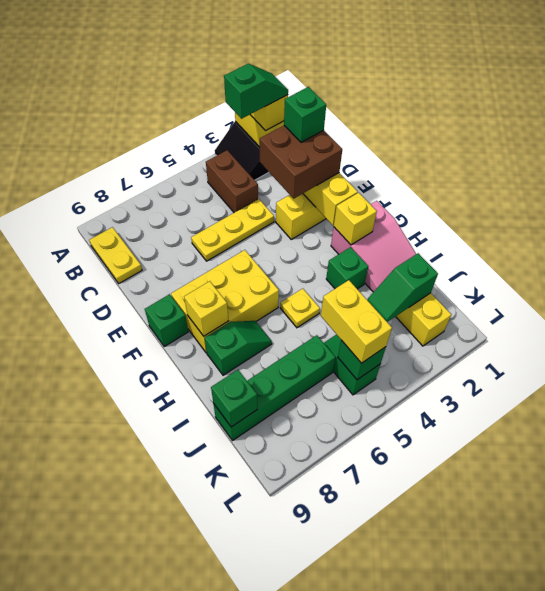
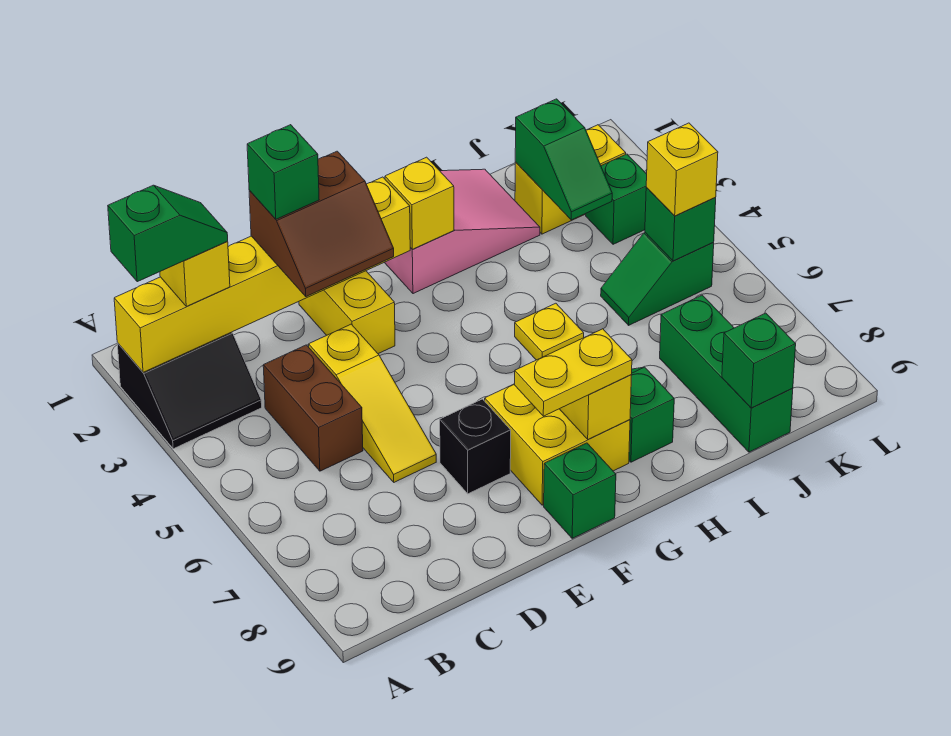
green 1x2 slope [224,64,288,119] -> green 1x2 slope turned to [108,185,228,282]
brown 1x2 brick [206,150,258,213] -> brown 1x2 brick turned to [263,345,363,471]
yellow 1x2 plate [89,227,142,283] -> yellow 1x2 plate moved to [515,329,632,416]
brown 2x2 brick [260,125,342,198] -> brown 2x2 slope [249,151,394,297]
yellow 1x3 plate [191,199,274,261] -> yellow 1x3 slope [309,324,436,482]
none -> black 1x1 brick [440,399,511,494]
yellow 2x3 brick [171,250,279,353] -> yellow 2x2 brick [485,384,630,505]
green 1x1 brick [326,247,368,289] -> green 1x1 brick moved to [586,154,647,244]
yellow 1x2 brick [321,280,392,363] -> yellow 1x1 brick [646,123,718,216]
green 1x4 brick [213,335,335,441] -> green 1x3 brick [660,295,793,452]

